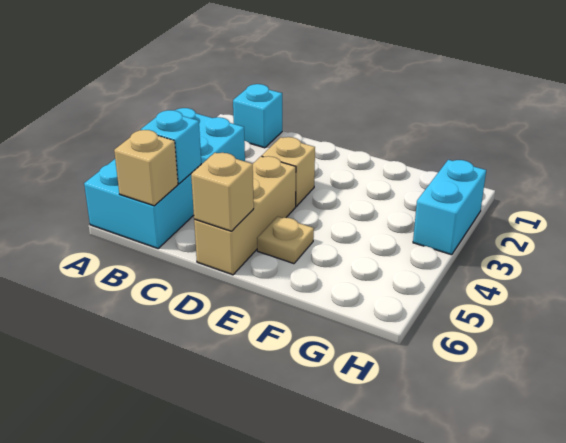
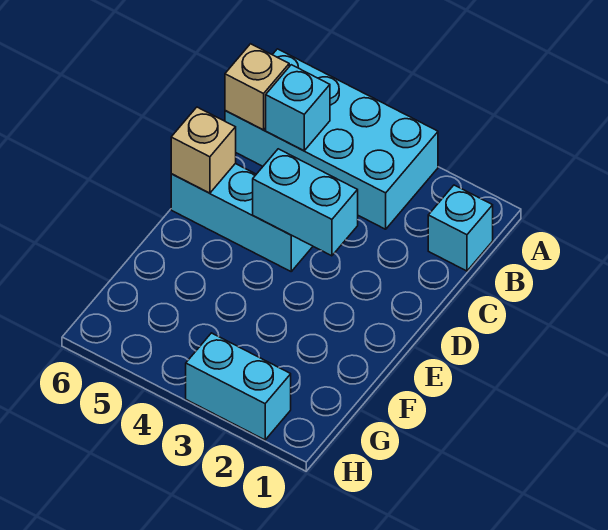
tan 1x1 brick [262,137,315,206] -> none
none -> cyan 1x2 brick [253,149,358,256]
tan 1x3 brick [194,156,296,275] -> cyan 1x3 brick [171,164,313,271]
tan 1x1 plate [257,216,314,264] -> none

